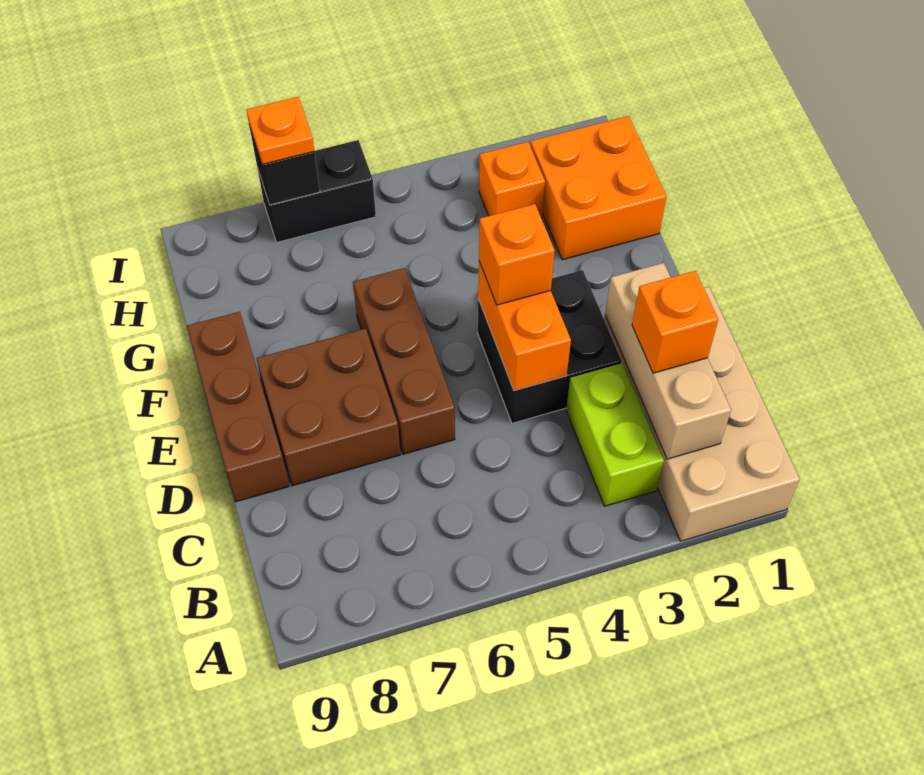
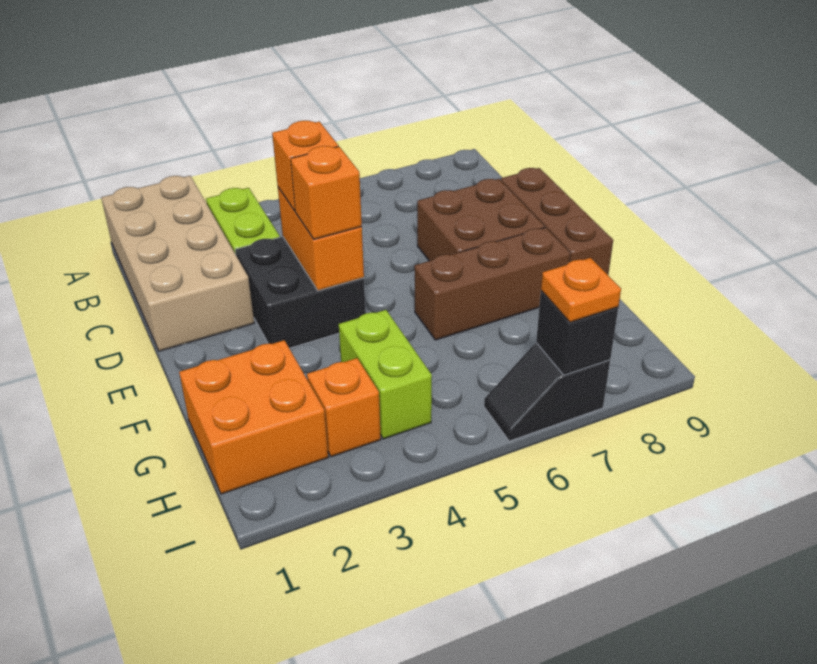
tan 1x3 brick [605,263,731,459] -> none
orange 1x1 brick [632,271,718,373] -> orange 1x1 brick moved to [272,121,338,211]
brown 1x3 brick [353,268,455,454] -> brown 1x3 brick turned to [414,228,570,340]
none -> lime 1x2 brick [339,310,432,439]
black 1x2 brick [257,140,376,242] -> black 1x2 slope [484,343,610,441]

